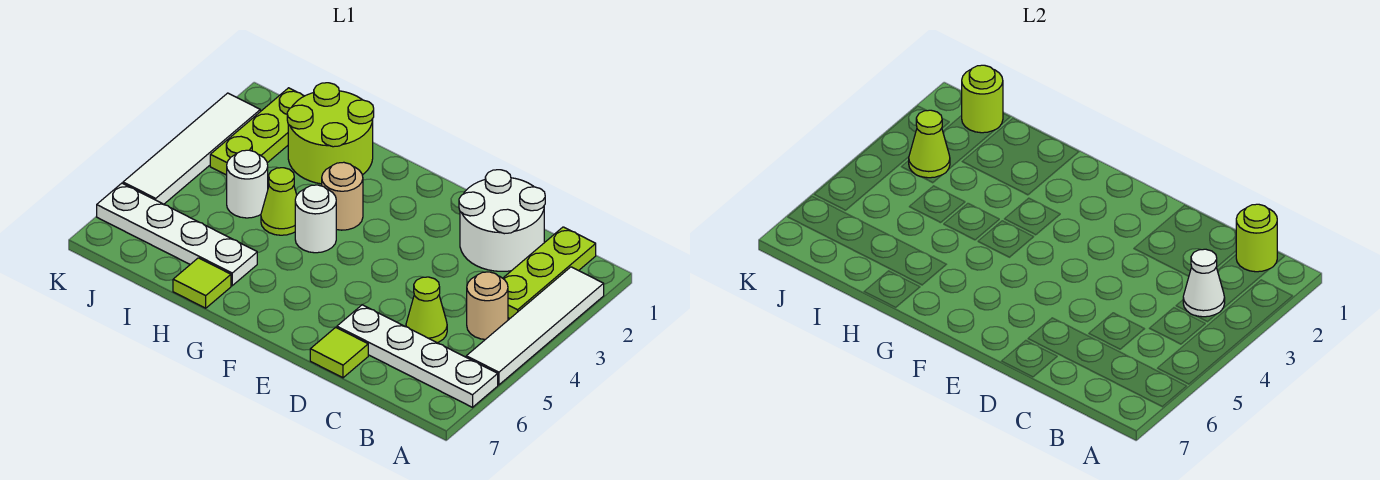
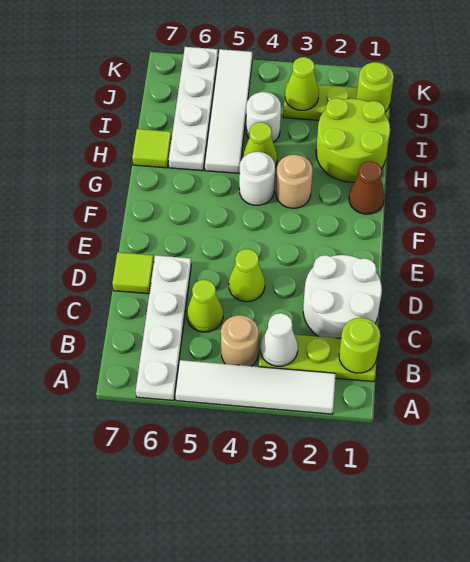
none -> lime 1x1 cone [229,249,265,302]
none -> brown 1x1 cone [349,161,385,214]
white 1x4 tile [123,93,260,204] -> white 1x4 tile turned to [205,49,252,174]

